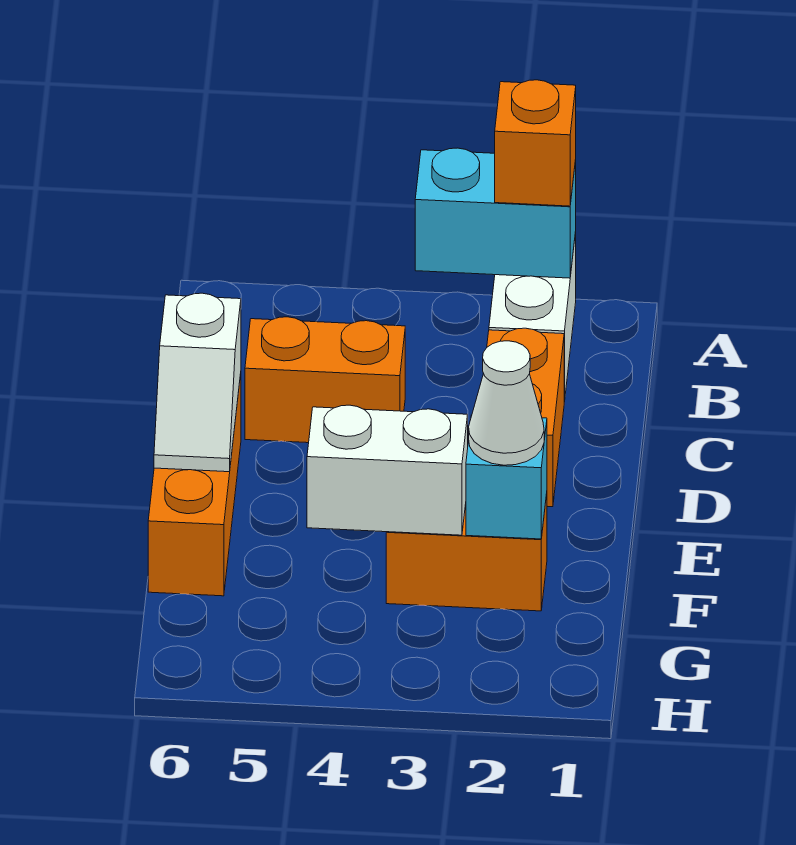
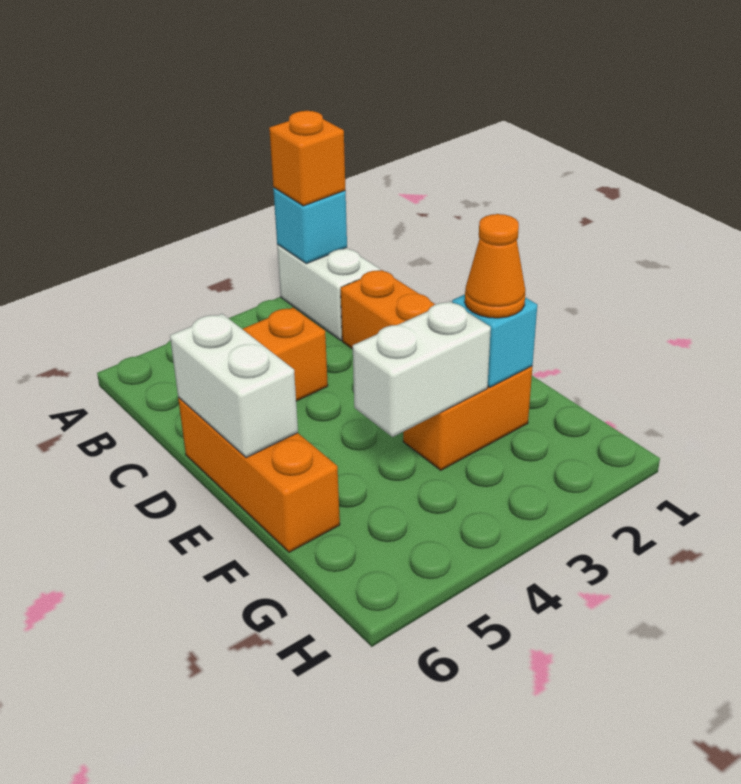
cyan 1x2 brick [415,148,576,278] -> cyan 1x1 brick [273,188,347,264]
white 1x2 slope [154,293,241,472] -> white 1x2 brick [170,314,298,458]
white 1x1 cone [469,341,544,465] -> orange 1x1 cone [465,214,525,318]

